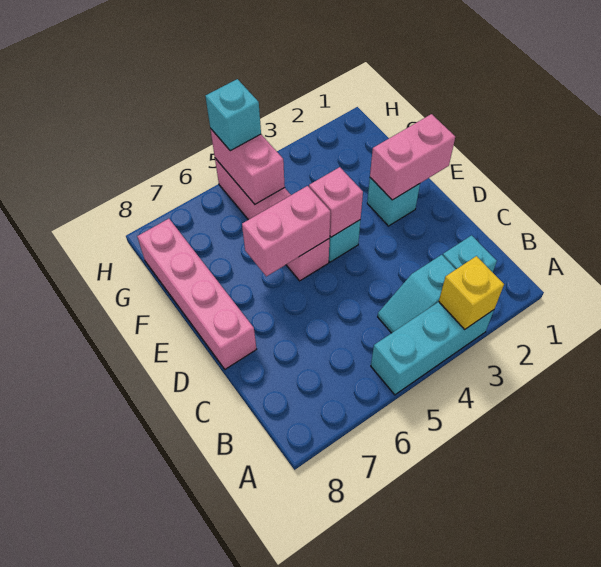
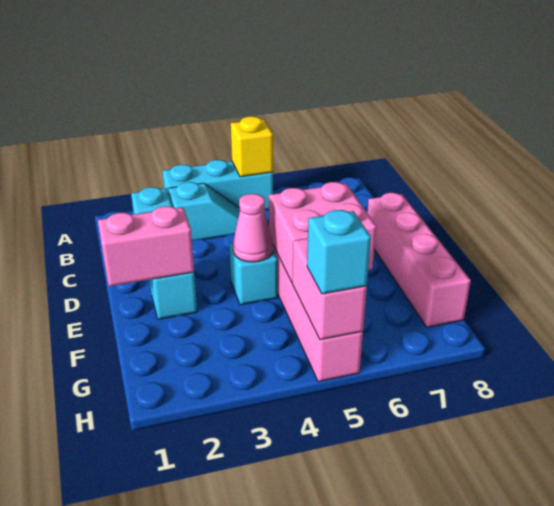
yellow 1x1 brick [439,256,504,330] -> yellow 1x1 brick moved to [231,117,273,177]
pink 1x1 brick [309,167,363,237] -> pink 1x1 cone [233,194,273,262]
pink 1x2 brick [242,186,330,276] -> pink 2x2 brick [269,182,376,283]

